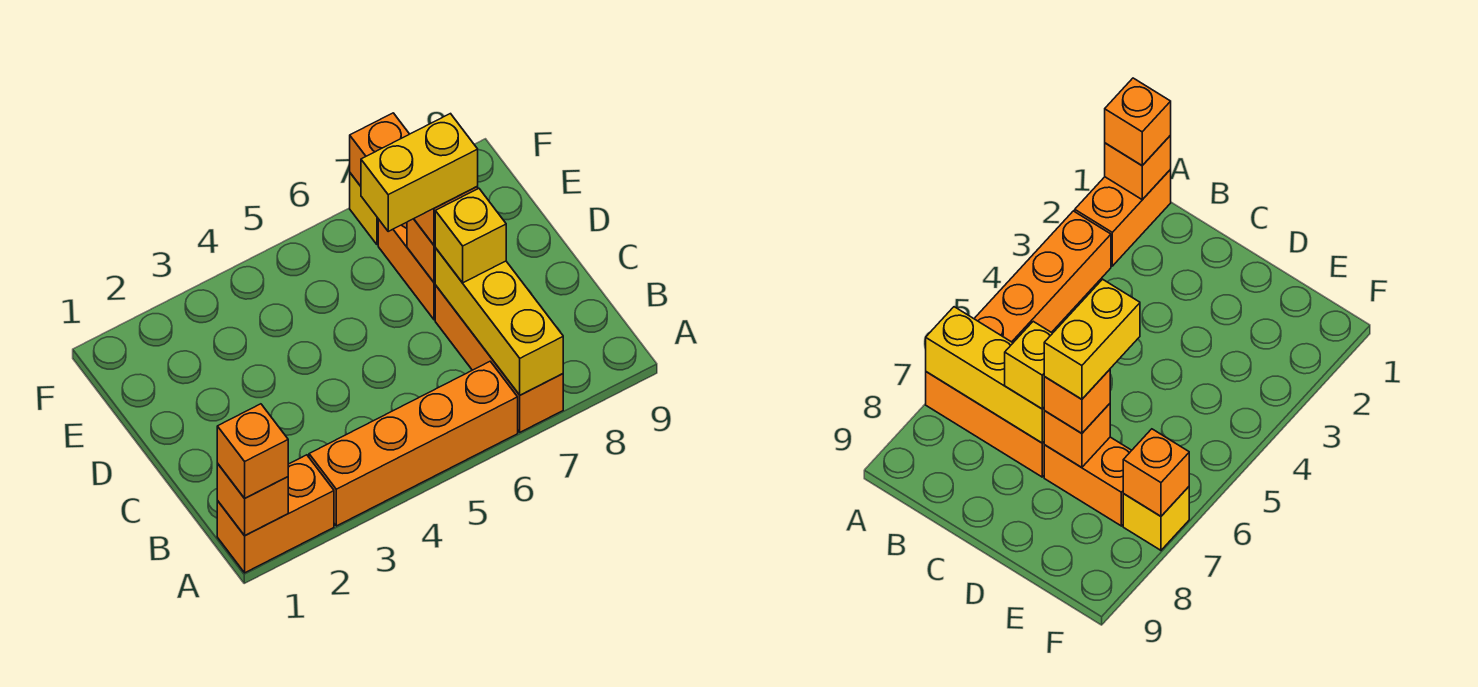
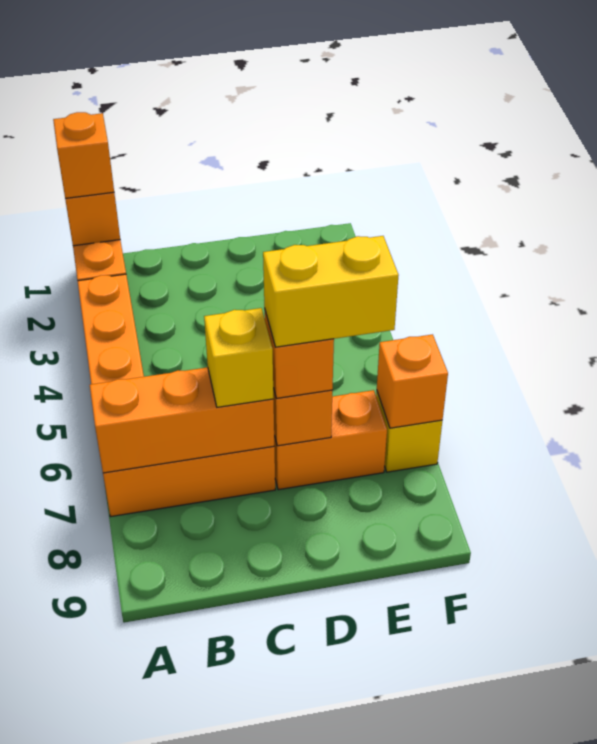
yellow 1x3 brick [435,248,563,395] -> orange 1x3 brick [90,367,274,473]
yellow 1x2 brick [361,114,478,231] -> yellow 1x2 brick turned to [263,236,399,347]

